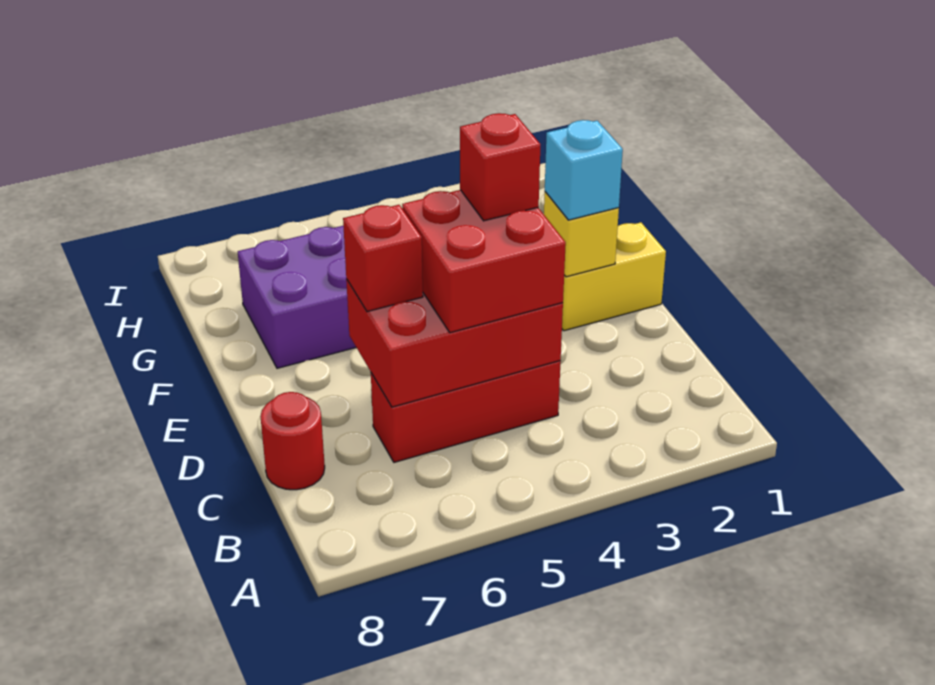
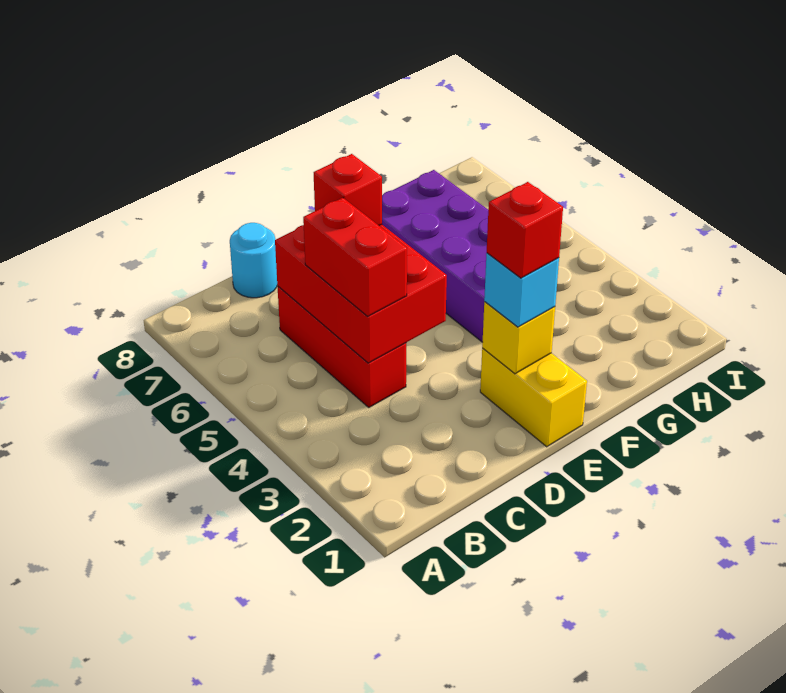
red 2x2 brick [402,190,566,333] -> red 1x2 brick [303,198,407,317]
red 1x1 round brick [260,392,325,490] -> cyan 1x1 round brick [230,223,277,298]
red 1x1 brick [460,113,541,221] -> red 1x1 brick moved to [487,182,563,278]

